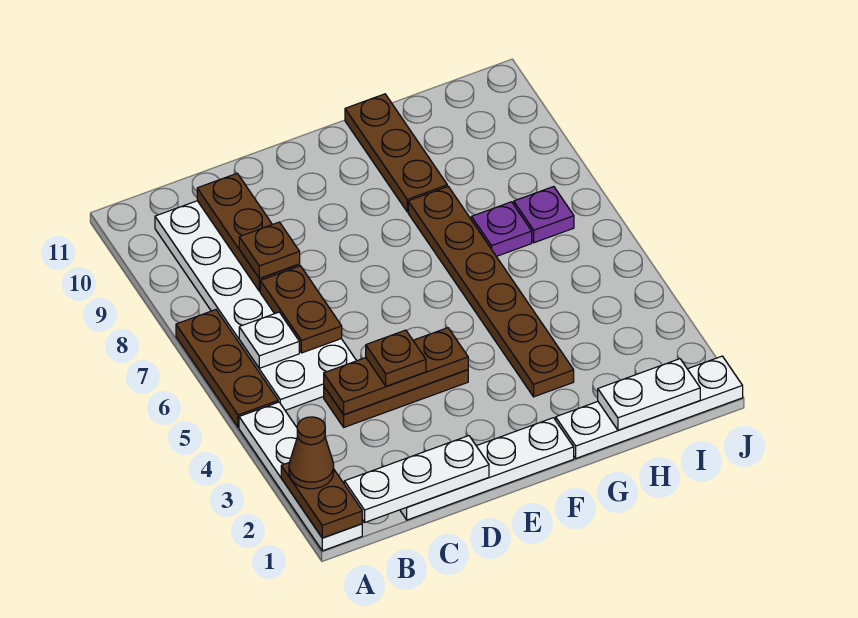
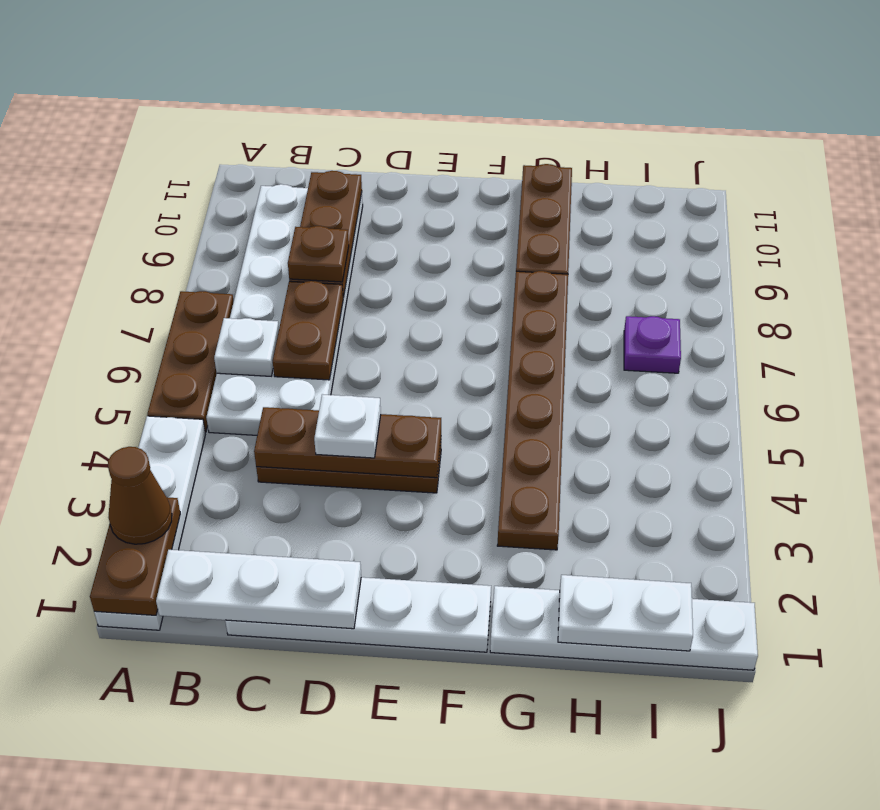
brown 1x1 plate [366,330,426,386] -> white 1x1 plate [314,394,381,458]
purple 1x1 plate [471,202,532,256] -> none

